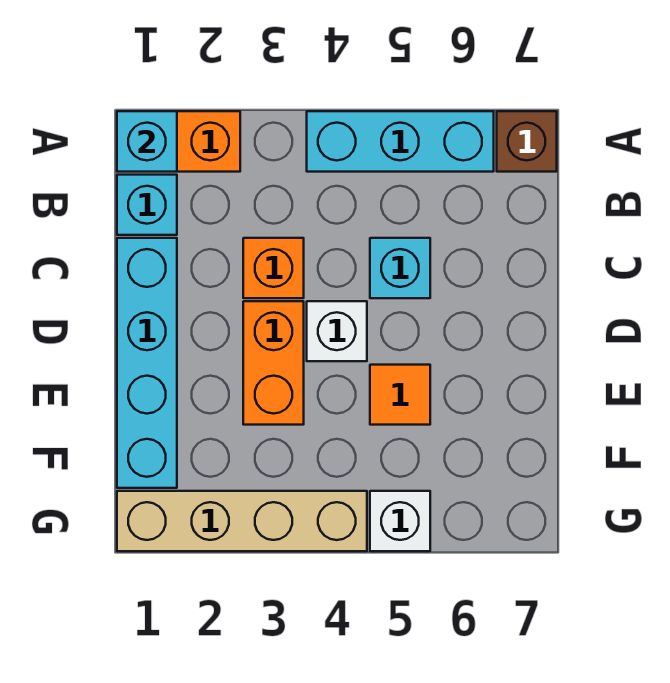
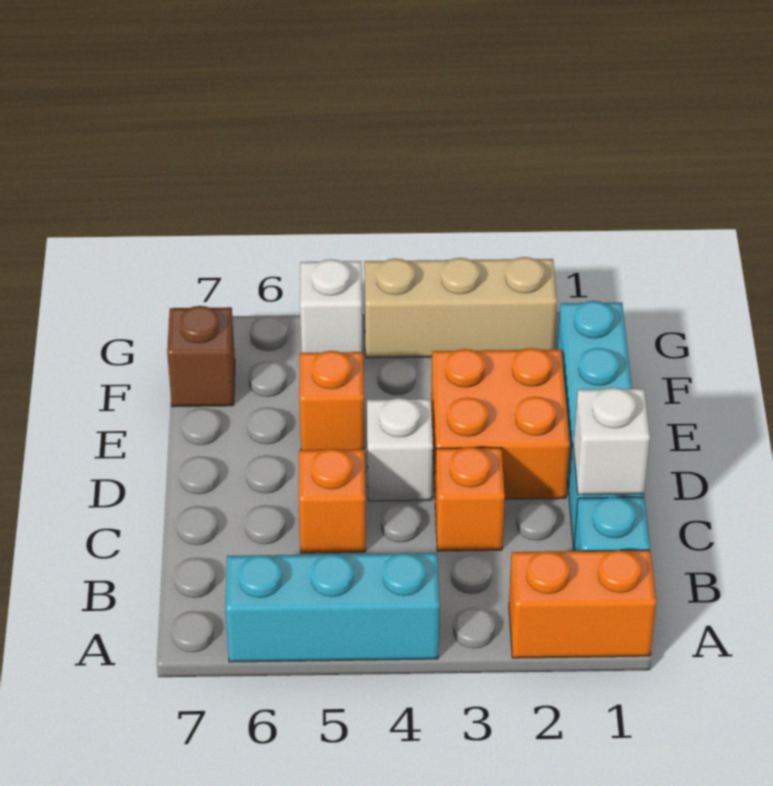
cyan 1x1 brick [117,111,177,172] -> none
brown 1x1 brick [497,111,557,172] -> brown 1x1 brick moved to [167,306,235,407]
none -> white 1x1 brick [573,388,650,495]
cyan 1x1 brick [370,238,430,298] -> orange 1x1 brick [299,449,366,553]
orange 1x2 brick [243,301,304,425] -> orange 2x2 brick [431,348,570,499]
orange 1x1 tile [370,365,430,425] -> orange 1x1 brick [299,351,364,450]
tan 1x4 brick [117,491,367,551] -> tan 1x3 brick [364,257,557,358]

